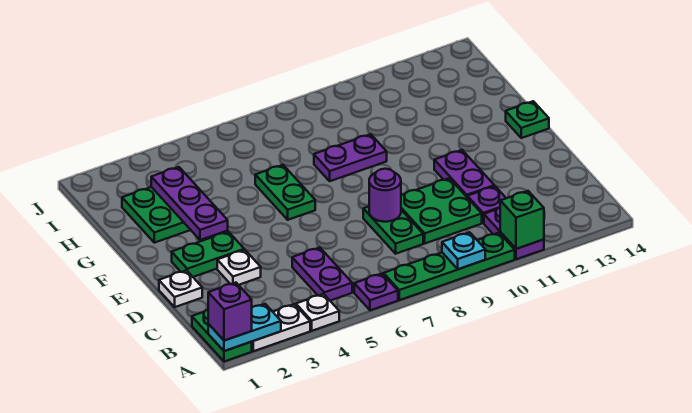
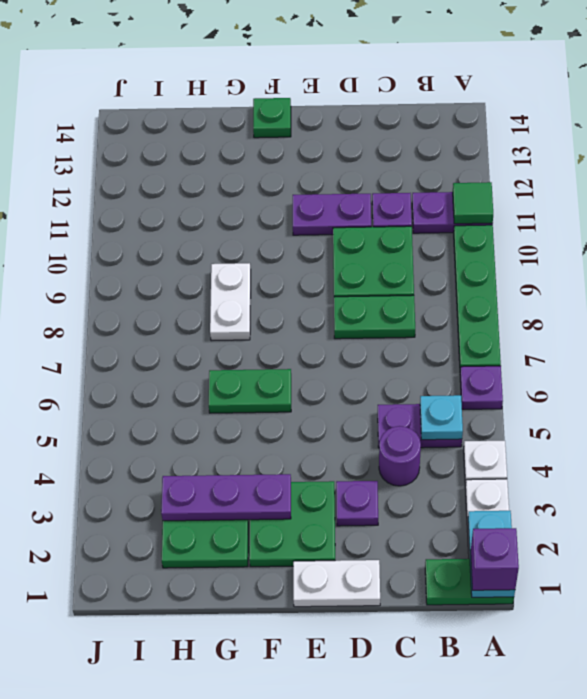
cyan 1x1 plate [442,232,485,269] -> cyan 1x1 plate moved to [420,395,463,440]
green 1x1 brick [500,191,544,249] -> green 1x1 tile [453,182,493,224]
white 1x1 plate [159,270,202,307] -> white 1x2 plate [293,560,380,607]
white 1x1 plate [217,250,261,285] -> purple 1x1 plate [336,481,378,526]
purple 1x1 round brick [369,169,401,222] -> purple 1x1 round brick moved to [379,426,421,486]
green 1x2 plate [172,232,244,277] -> green 2x2 plate [249,481,335,567]
purple 1x2 plate [314,134,387,181] -> white 1x2 plate [210,263,251,341]

